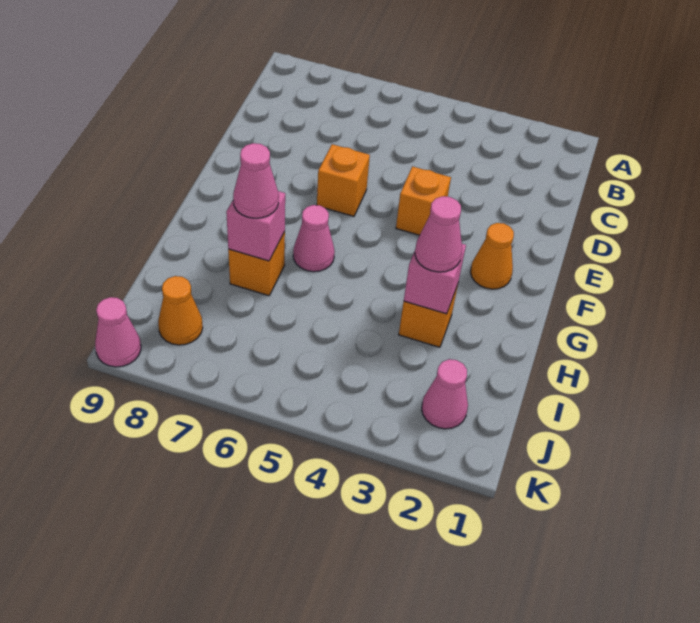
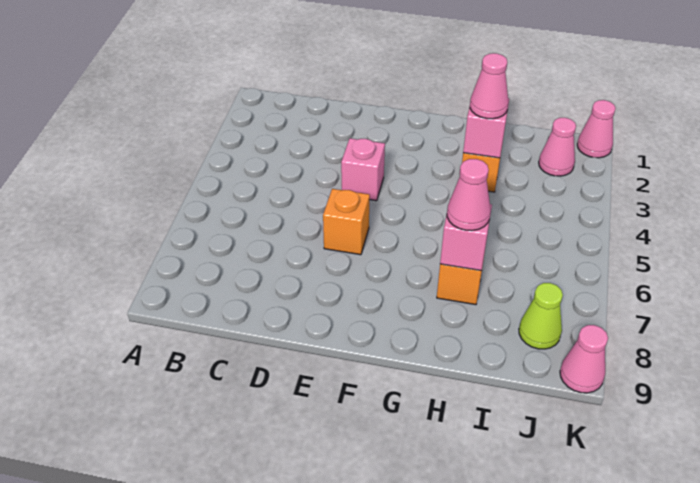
orange 1x1 brick [396,166,451,235] -> pink 1x1 brick [341,138,385,201]
orange 1x1 cone [470,223,514,289] -> none
pink 1x1 cone [293,205,335,272] -> pink 1x1 cone moved to [577,100,616,158]
orange 1x1 cone [158,276,203,345] -> lime 1x1 cone [519,283,563,349]

